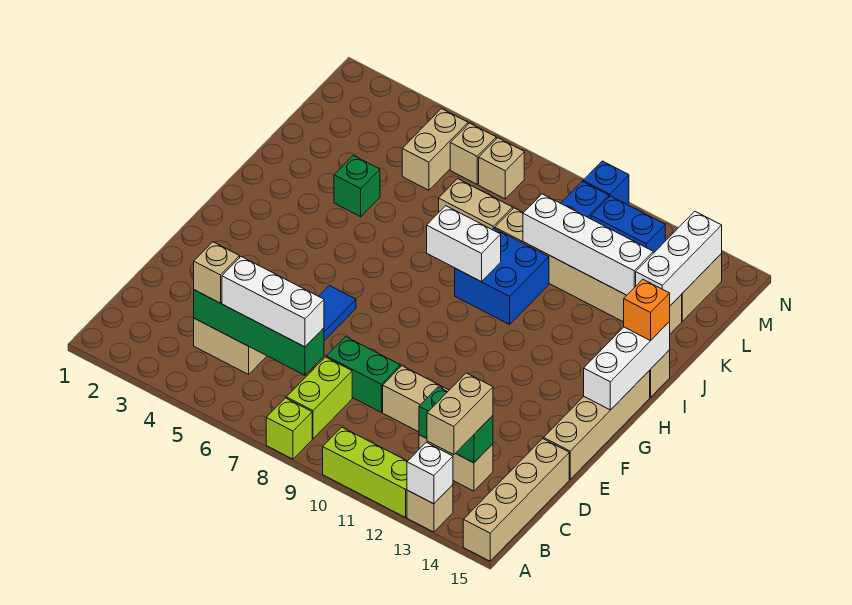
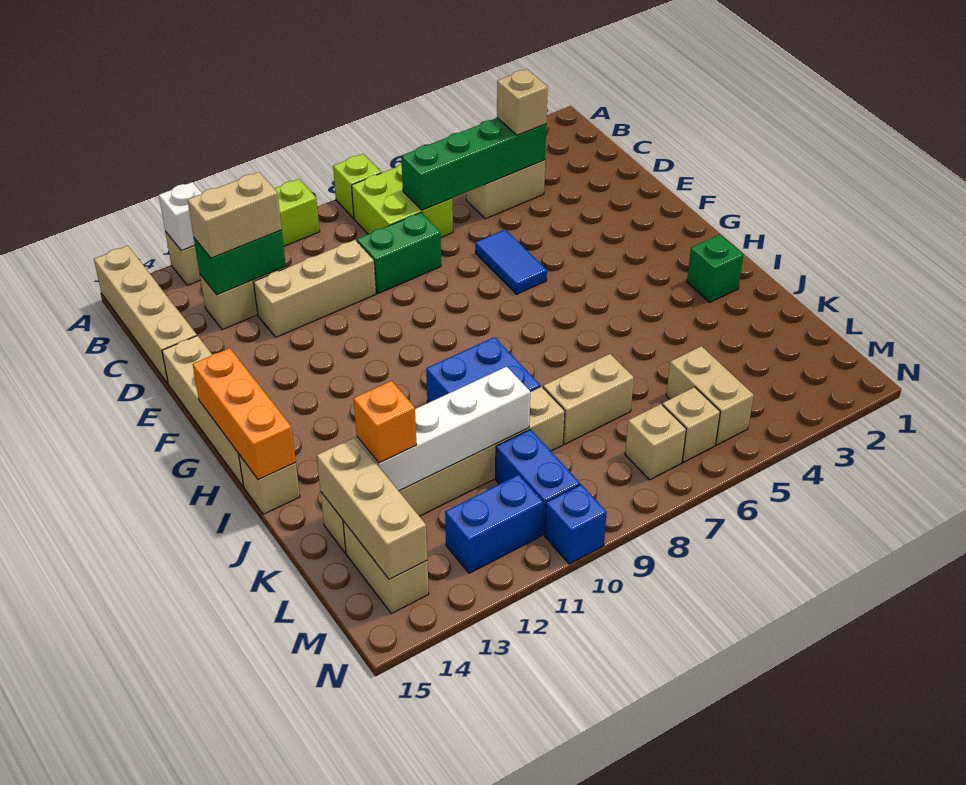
lime 1x2 brick [286,357,352,439] -> lime 2x2 brick [352,164,453,237]
tan 1x2 brick [427,373,493,455] -> tan 1x2 brick turned to [188,172,282,258]
white 1x3 brick [222,257,324,347] -> none
white 1x3 brick [584,322,670,410] -> orange 1x3 brick [193,348,296,480]
white 1x2 brick [427,206,501,282] -> none
orange 1x1 brick [624,279,670,341] -> orange 1x1 brick moved to [354,381,416,463]
green 1x1 brick [334,156,380,217] -> green 1x1 brick moved to [687,235,743,302]
white 1x3 brick [636,211,722,305] -> tan 1x3 brick [317,437,427,580]

